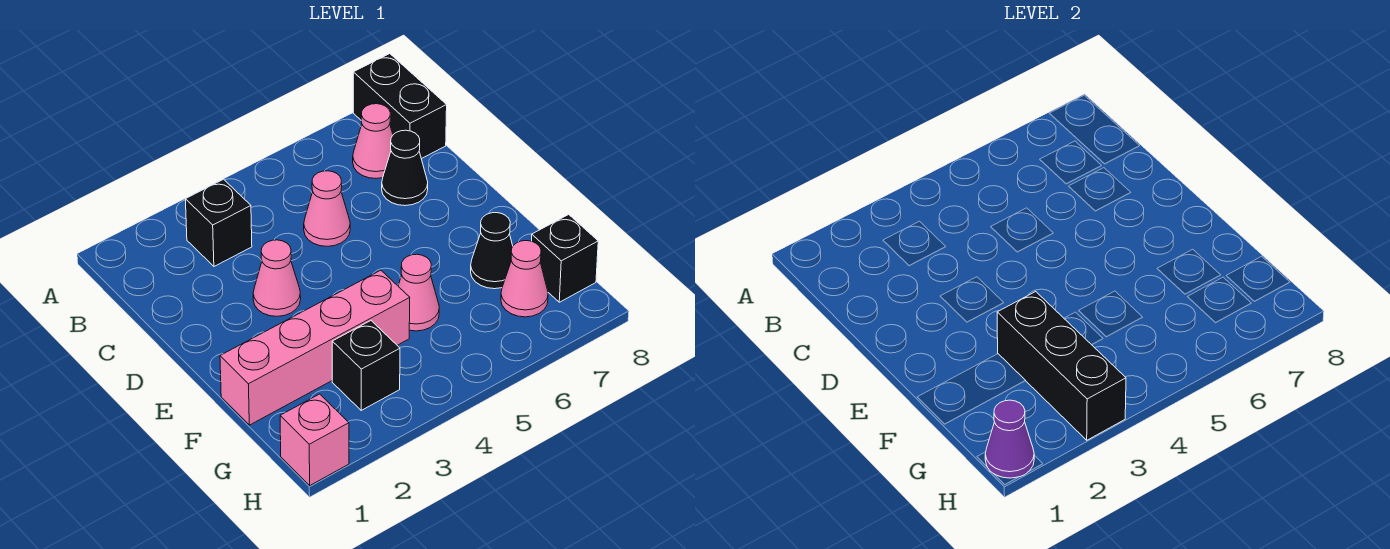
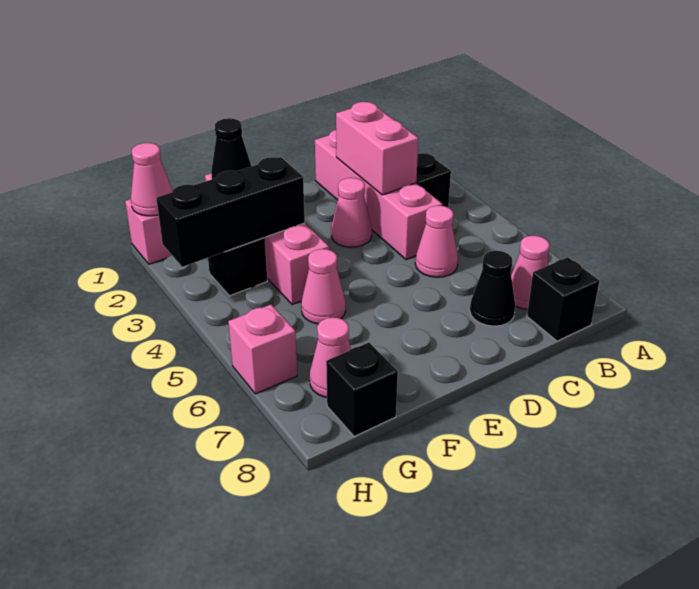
black 1x2 brick [353,54,447,159] -> black 1x1 brick [527,257,599,341]
none -> pink 1x4 brick [315,130,442,259]
none -> pink 1x2 brick [336,102,418,195]
black 1x1 cone [471,213,513,289] -> black 1x1 cone moved to [211,118,252,179]
purple 1x1 cone [985,400,1034,478] -> pink 1x1 cone [131,143,172,216]
none -> pink 1x1 brick [228,305,297,394]

